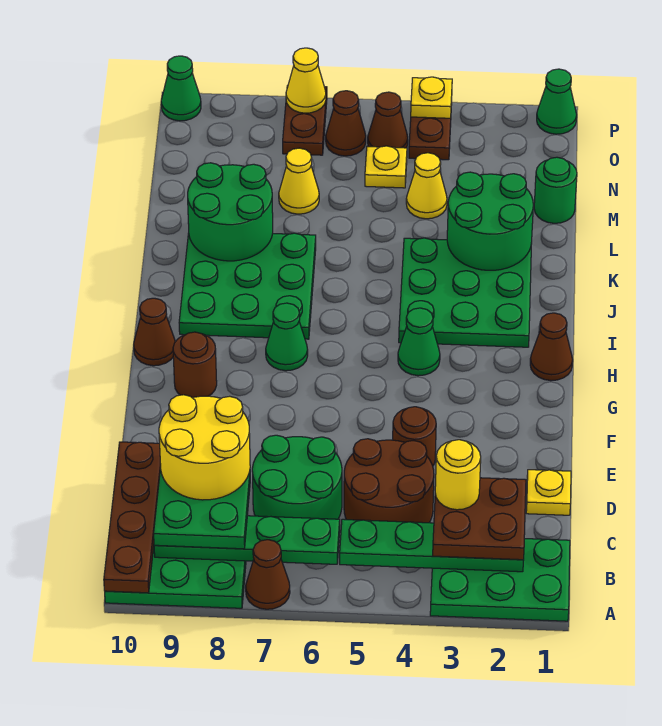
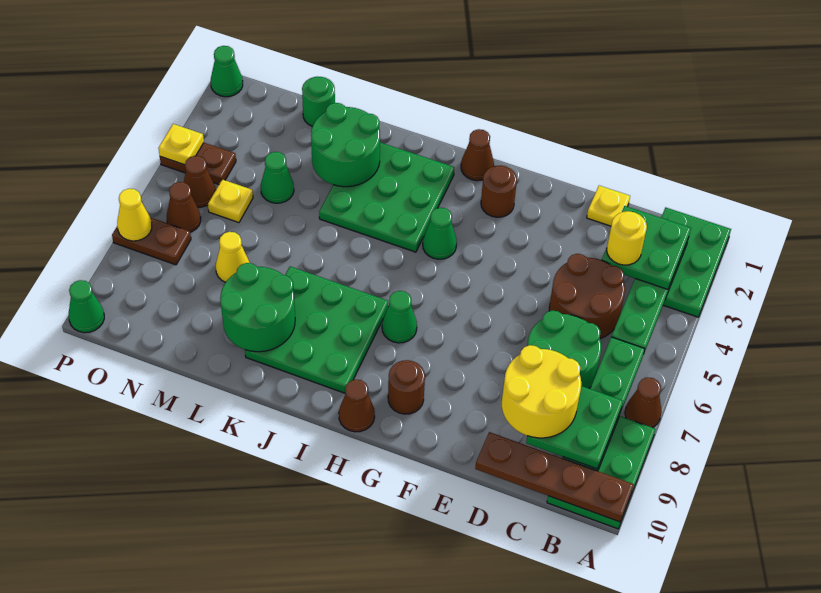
brown 2x2 plate [433,478,526,560] -> green 2x2 plate [602,206,691,289]
brown 1x1 round brick [393,407,436,466] -> brown 1x1 round brick moved to [481,165,517,217]
yellow 1x1 cone [406,153,447,219] -> green 1x1 cone [261,152,294,203]

